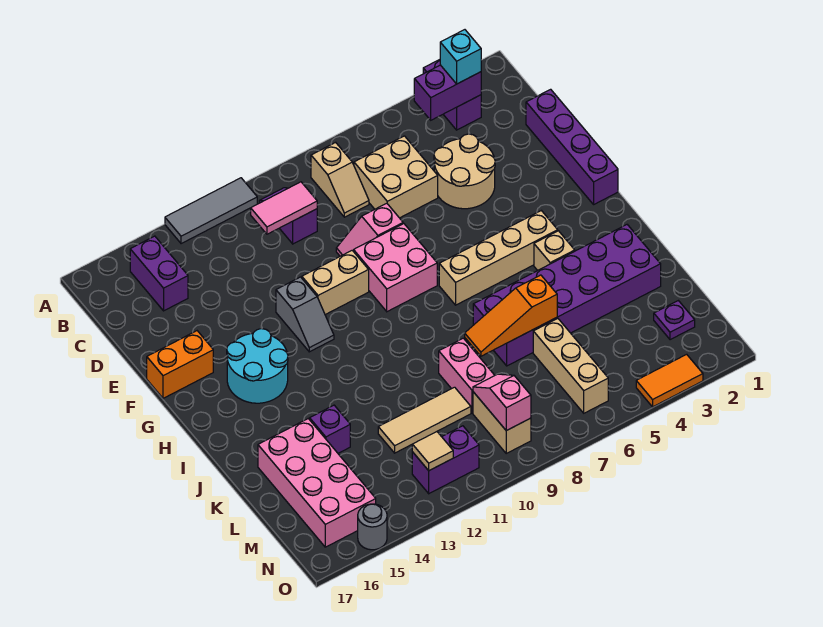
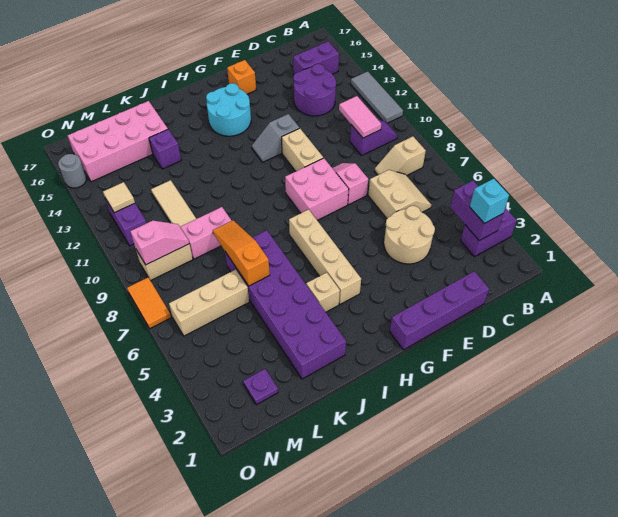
tan 2x2 brick [354,136,438,218] -> tan 2x2 slope [368,170,431,218]
none -> purple 2x2 round brick [293,64,336,116]
orange 1x2 brick [147,331,213,398] -> orange 1x1 brick [227,60,256,94]
orange 1x2 tile [636,354,703,407] -> orange 1x2 tile moved to [127,277,171,329]

